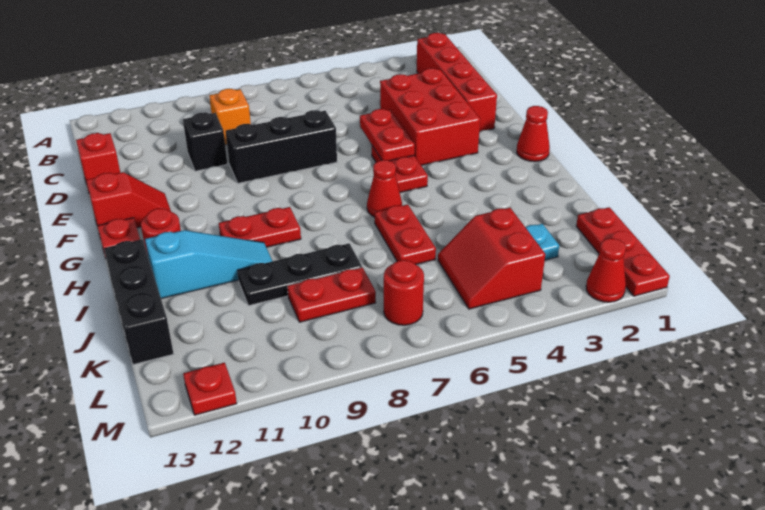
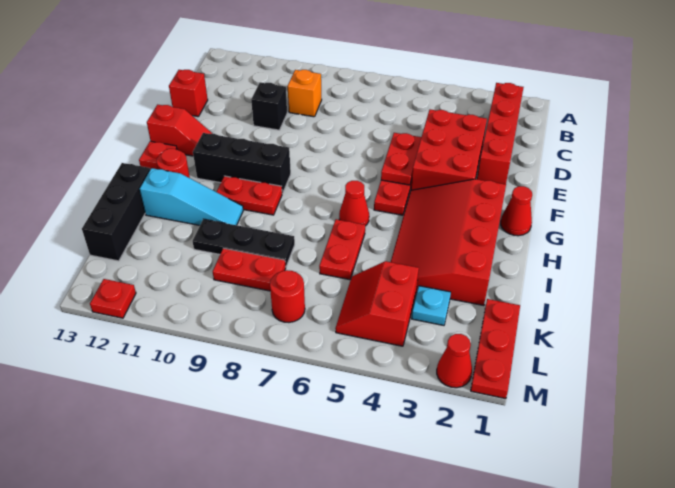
black 1x3 brick [226,110,337,183] -> black 1x3 brick moved to [193,133,291,194]
none -> red 3x4 slope [391,179,506,306]

